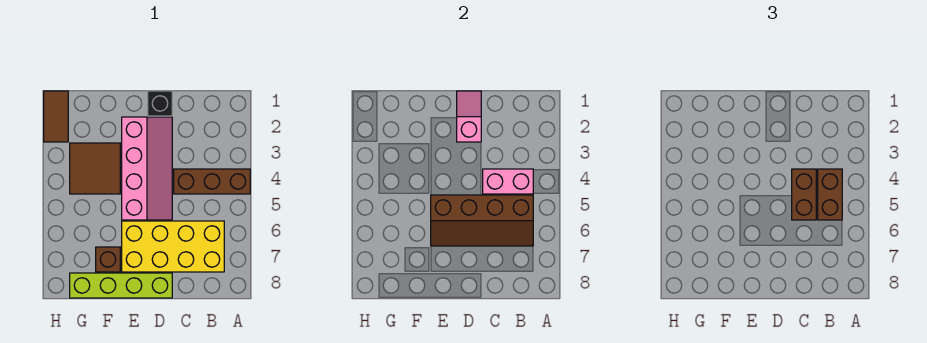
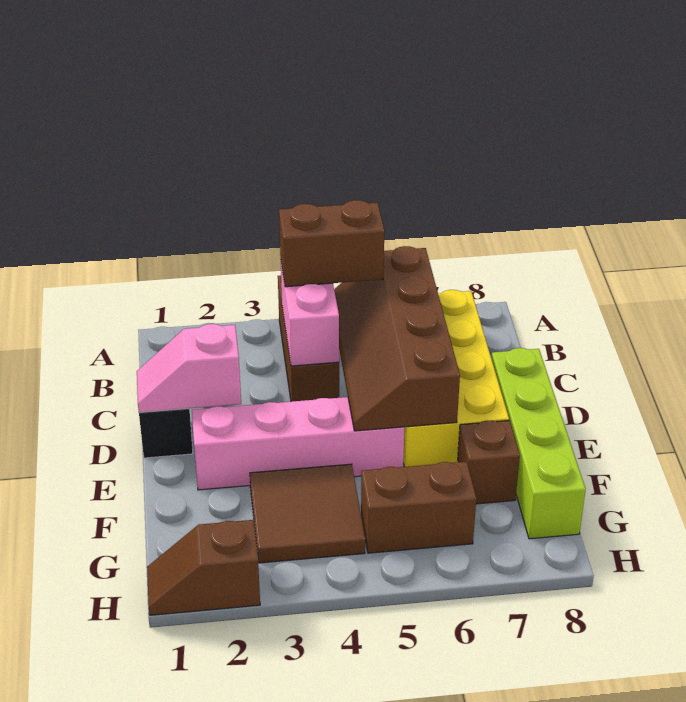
brown 2x4 slope [431,195,533,246] -> brown 2x4 slope turned to [334,246,460,431]
brown 1x2 brick [792,169,816,220] -> brown 1x2 brick moved to [361,462,476,553]
brown 1x2 tile [44,91,68,142] -> brown 1x2 slope [147,520,260,615]

